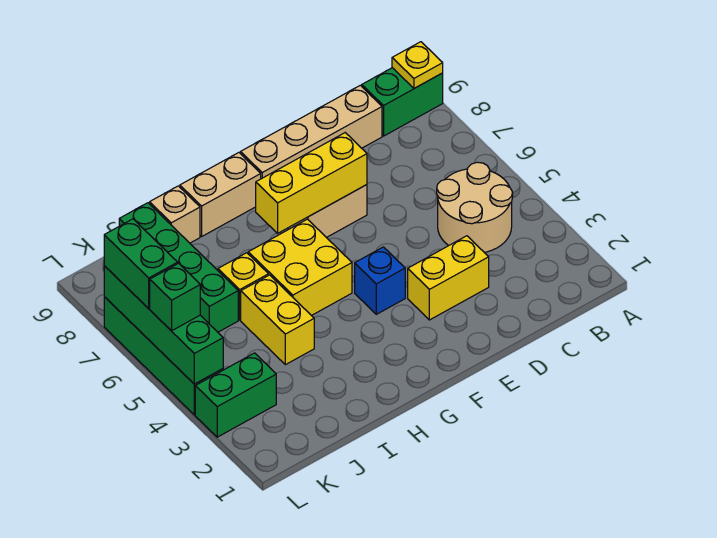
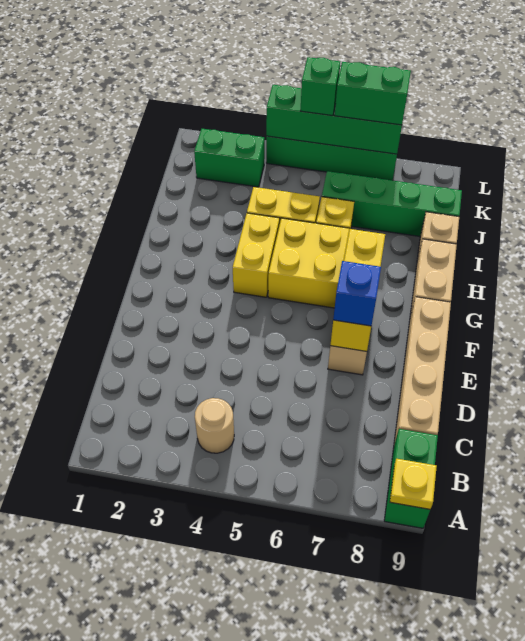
tan 2x2 round brick [437,162,513,252] -> tan 1x1 round brick [195,398,234,453]
yellow 1x2 brick [408,236,489,320] -> yellow 1x2 brick moved to [233,213,280,297]
blue 1x1 brick [355,247,405,314] -> blue 1x1 brick moved to [333,261,381,326]
green 1x2 brick [195,353,276,437] -> green 1x2 brick turned to [194,129,265,187]

